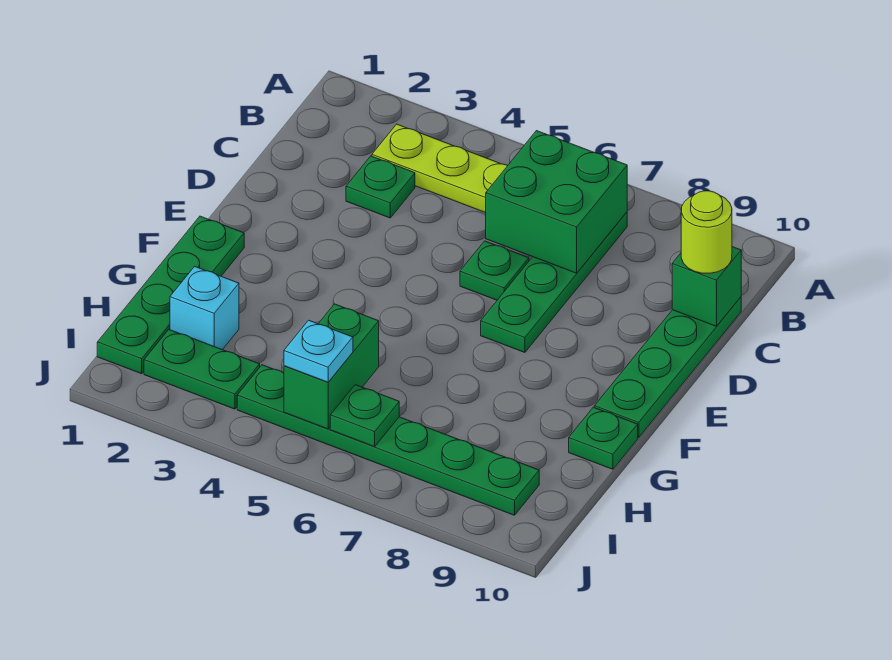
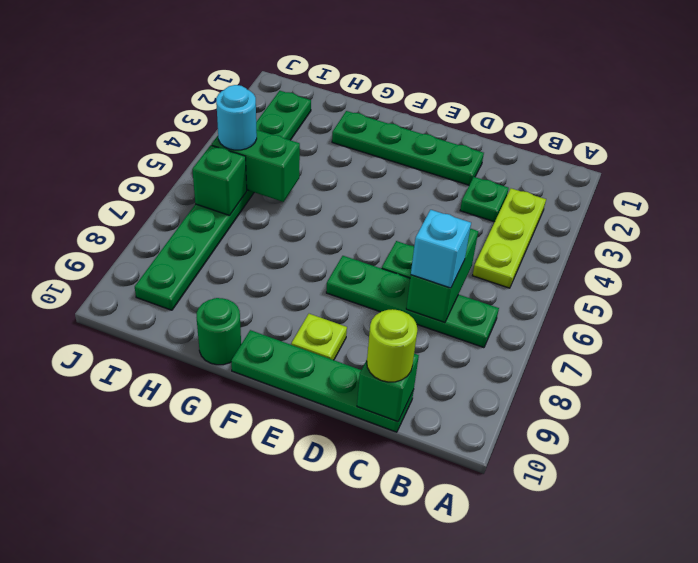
green 2x2 brick [486,131,627,273] -> green 1x2 brick [406,228,478,323]
none -> lime 1x1 plate [291,314,347,360]
green 1x4 plate [97,216,244,374] -> green 1x4 plate moved to [332,111,484,185]
green 1x1 plate [569,407,638,469] -> green 1x1 round brick [196,298,241,365]
cyan 1x1 brick [170,267,239,350] -> cyan 1x1 brick moved to [411,210,471,288]
cyan 1x1 plate [284,320,353,382] -> cyan 1x1 round brick [216,85,257,150]
green 1x1 plate [330,385,399,447] -> green 1x1 brick [192,145,247,215]

